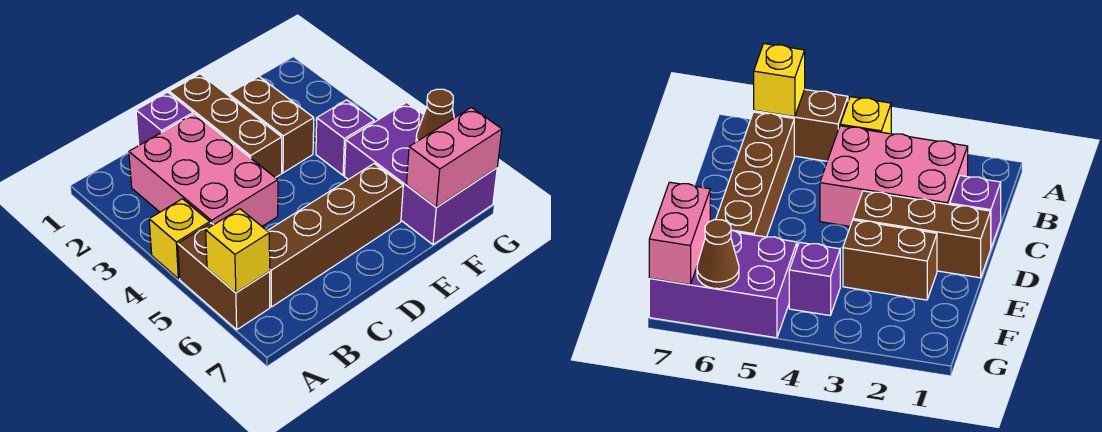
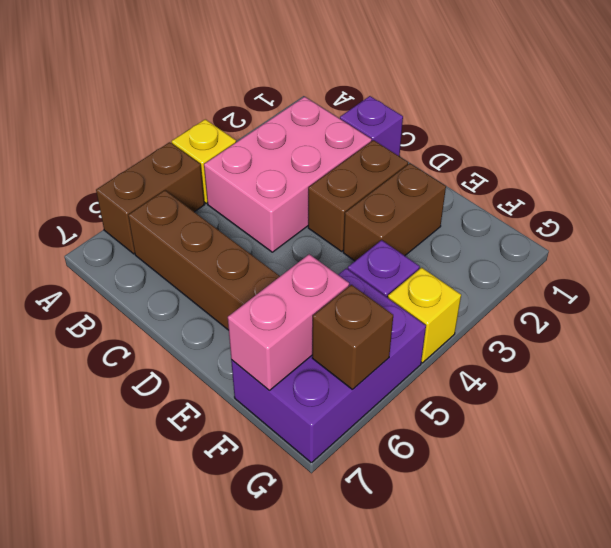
yellow 1x1 brick [206,209,270,293] -> yellow 1x1 brick moved to [388,268,461,363]
brown 1x3 brick [169,74,282,178] -> brown 1x2 brick [308,140,408,251]
pink 1x2 brick [406,107,502,208] -> pink 1x2 brick turned to [228,254,349,390]
brown 1x1 cone [416,89,454,142] -> brown 1x1 brick [312,285,393,390]

